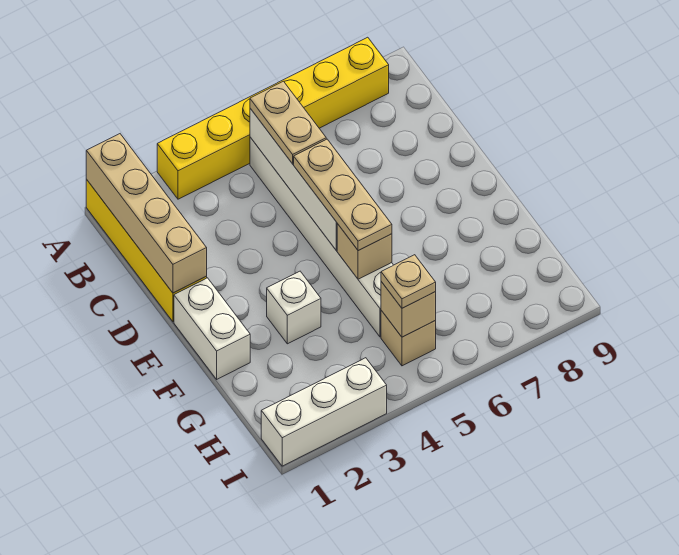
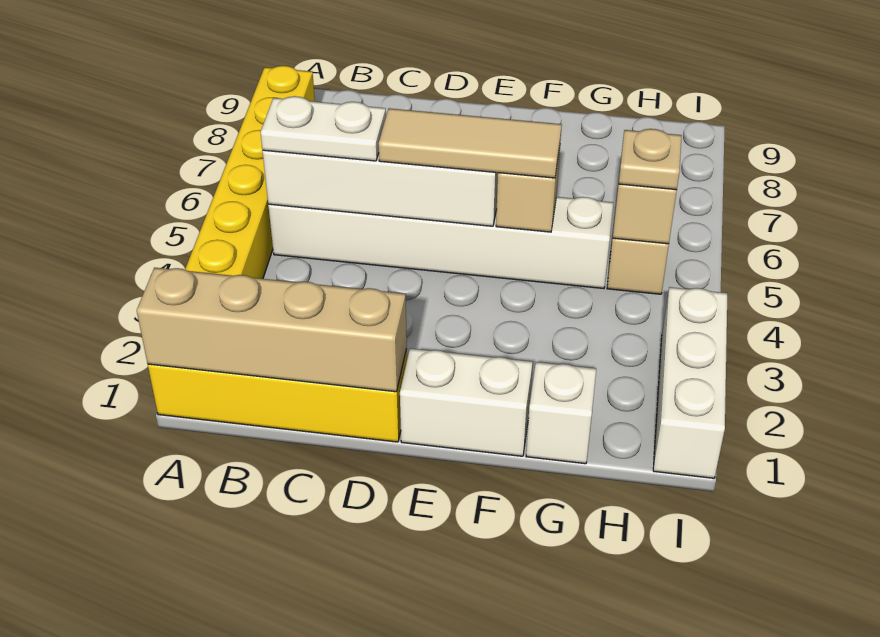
tan 1x2 plate [250,81,326,164] -> white 1x2 plate [260,96,386,161]
tan 1x3 plate [294,139,392,251] -> tan 1x3 tile [378,108,562,178]
white 1x1 brick [267,271,321,344] -> white 1x1 brick moved to [526,362,596,464]

